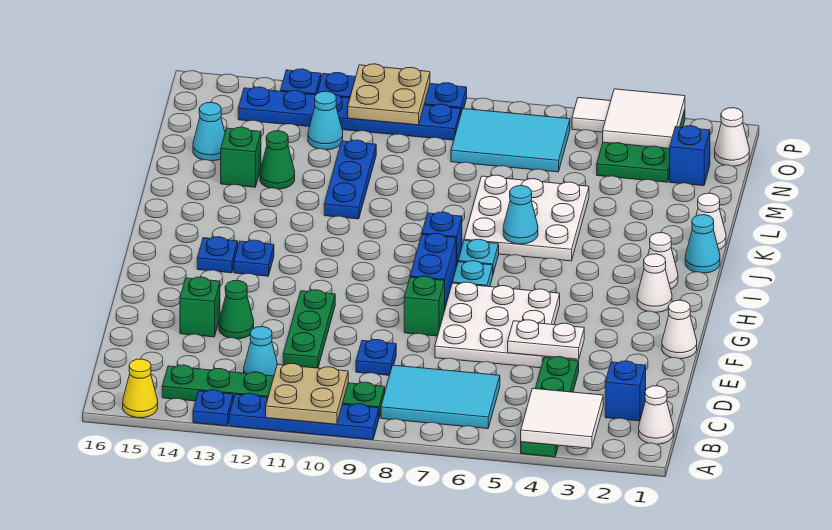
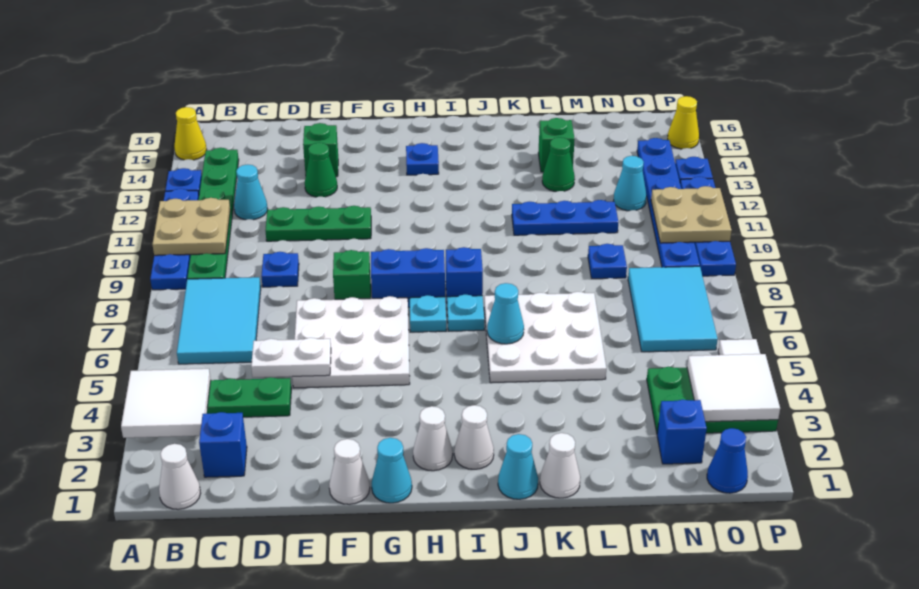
white 1x2 plate [508,320,584,359] -> white 1x2 plate turned to [251,338,331,377]
blue 1x1 plate [234,240,274,276] -> blue 1x1 plate moved to [588,244,627,279]
cyan 1x1 cone [193,102,225,161] -> cyan 1x1 cone moved to [372,438,412,503]
white 1x1 cone [715,108,749,166] -> blue 1x1 cone [707,428,748,493]
none -> yellow 1x1 cone [668,96,699,149]

